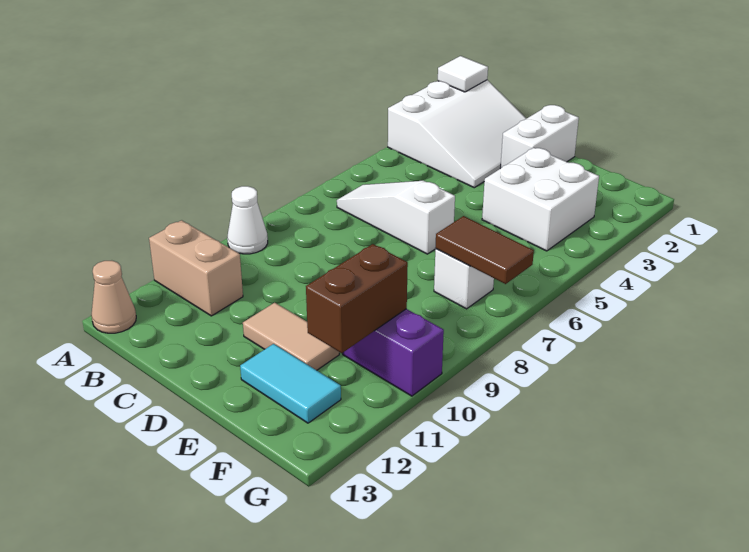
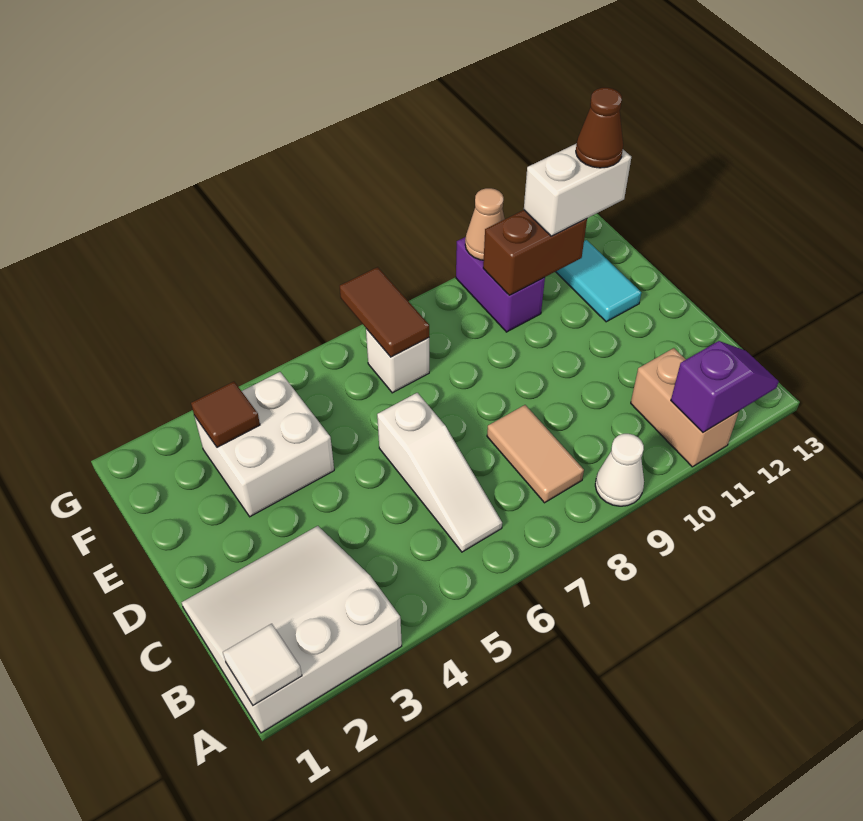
none -> purple 1x2 slope [671,341,779,432]
tan 1x1 cone [91,261,136,333] -> tan 1x1 cone moved to [465,188,505,260]
white 1x2 brick [500,105,579,169] -> white 1x2 brick moved to [524,143,631,236]
tan 1x2 tile [243,303,339,370] -> tan 1x2 tile moved to [487,405,584,503]
none -> brown 1x1 tile [191,382,260,447]
none -> brown 1x1 cone [576,88,623,168]

